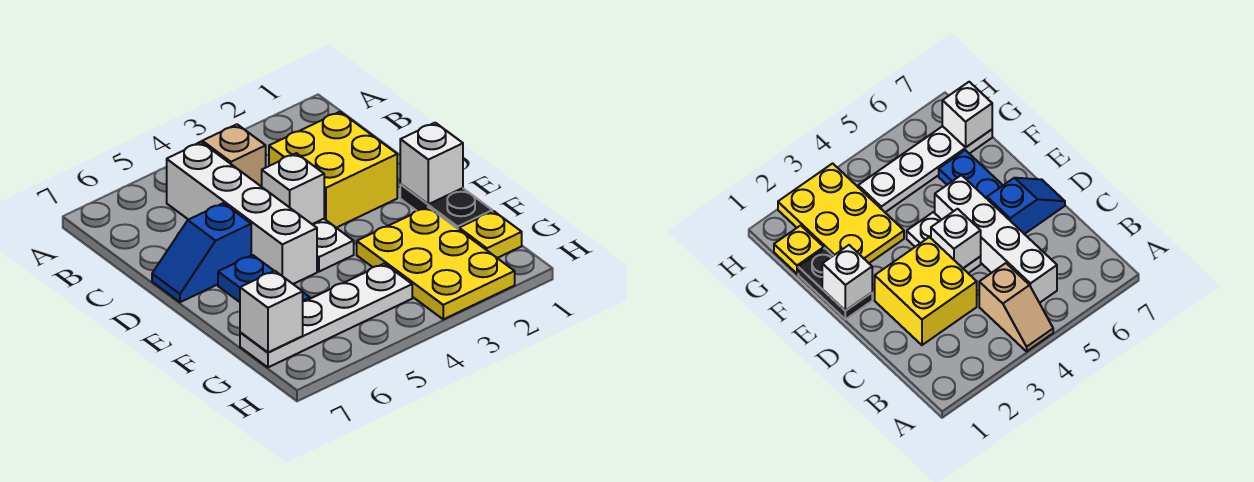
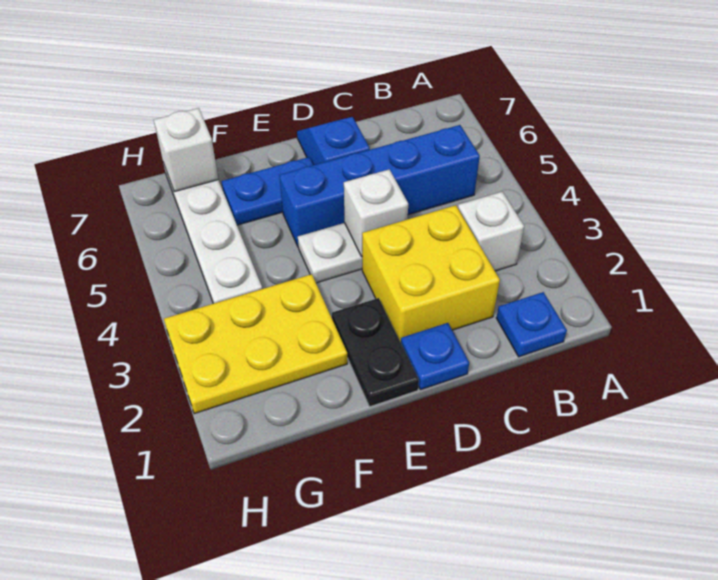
tan 1x2 slope [196,124,266,187] -> none
none -> blue 1x1 plate [496,292,567,357]
white 1x4 brick [167,142,317,284] -> blue 1x4 brick [280,125,480,246]
none -> blue 1x1 plate [401,323,469,390]
black 1x2 plate [400,184,492,229] -> black 1x2 plate turned to [332,298,419,407]
white 1x1 brick [400,123,463,204] -> white 1x1 brick moved to [458,192,524,271]
yellow 1x1 plate [459,211,522,258] -> none

